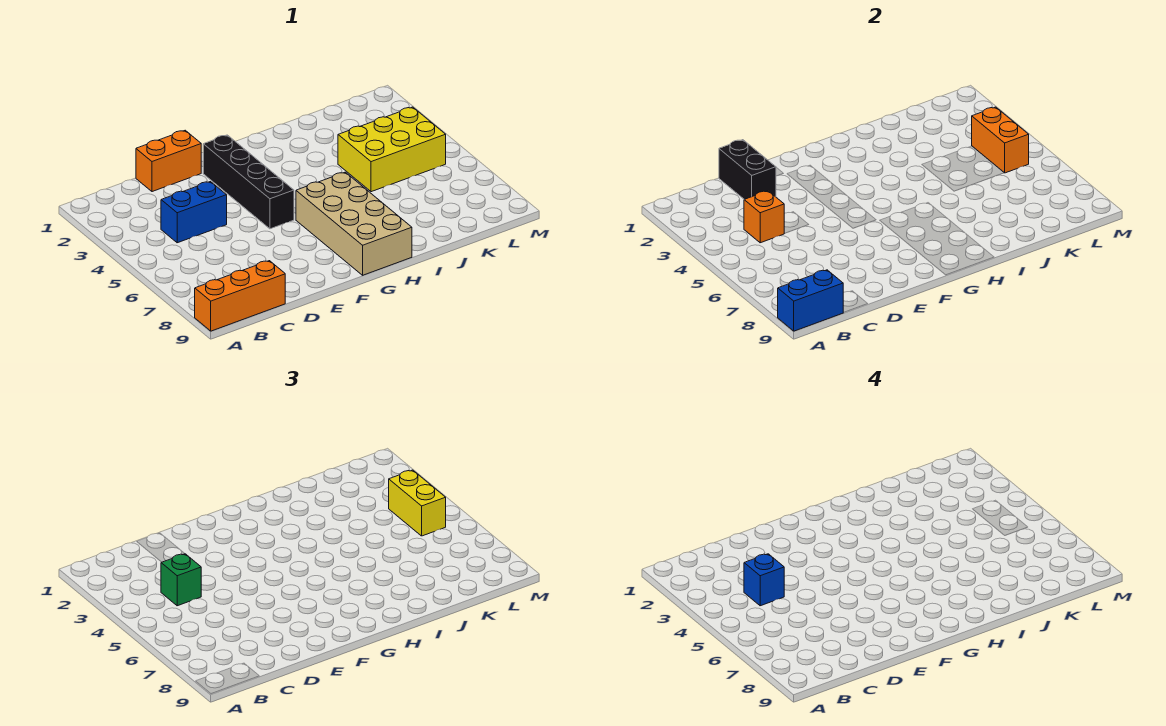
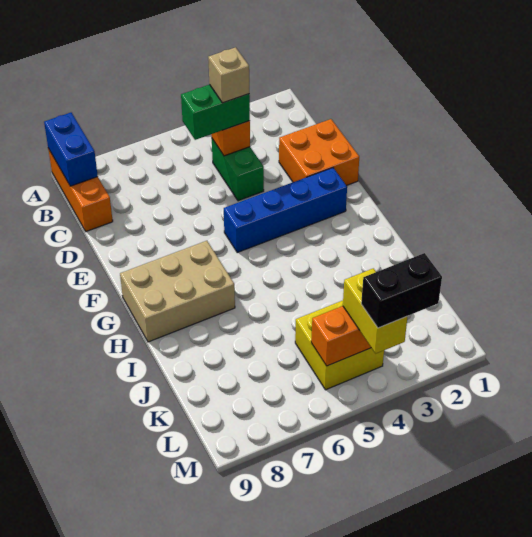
blue 1x2 brick [161,182,227,243] -> green 1x2 brick [212,139,264,201]
green 1x1 brick [161,554,201,606] -> green 1x2 brick [181,85,250,140]
blue 1x1 brick [744,554,784,606] -> tan 1x1 brick [208,47,249,103]
orange 1x2 brick [136,130,201,192] -> orange 2x2 brick [279,119,359,186]
black 1x2 brick [719,140,776,199] -> black 1x2 brick moved to [361,253,442,328]
black 1x4 brick [203,135,294,229] -> blue 1x4 brick [224,168,347,252]
tan 2x4 brick [296,172,412,275] -> tan 2x3 brick [120,241,235,342]
yellow 2x3 brick [338,107,446,192] -> yellow 2x2 brick [295,301,384,390]
yellow 1x2 brick [389,470,446,536] -> yellow 1x2 brick turned to [343,268,408,353]

